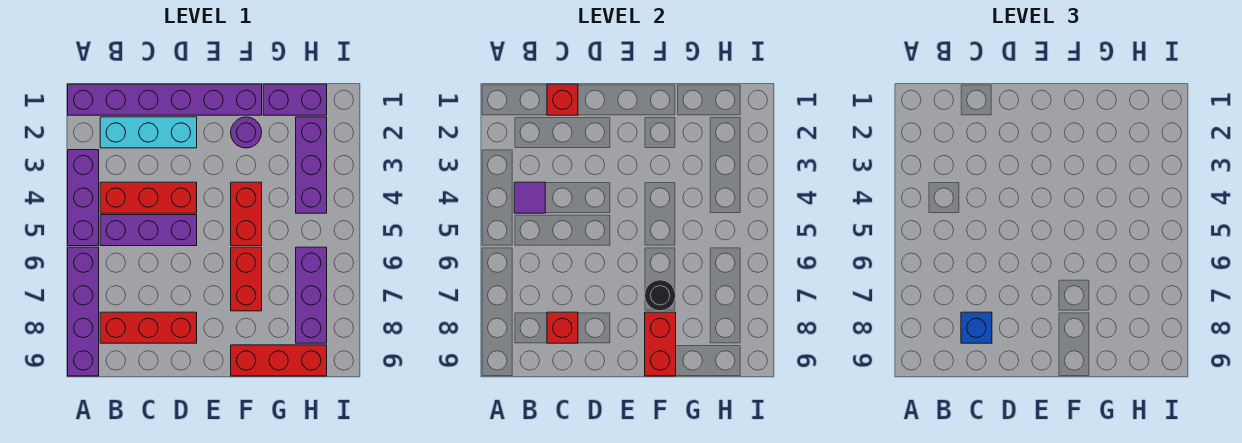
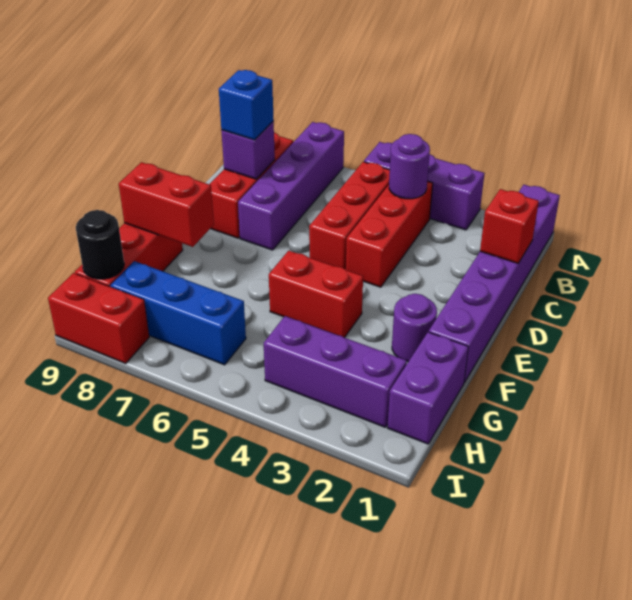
purple 1x4 brick [68,247,99,376] -> purple 1x4 brick turned to [238,122,344,250]
cyan 1x3 brick [100,117,197,148] -> none
purple 1x1 tile [514,182,545,213] -> purple 1x1 round brick [389,134,430,199]
purple 1x3 brick [100,215,197,246] -> red 1x3 brick [309,162,390,269]
red 1x1 brick [547,312,578,343] -> purple 1x1 brick [221,121,275,179]
red 1x2 brick [231,247,262,311] -> red 1x2 brick moved to [48,273,149,363]
black 1x1 round brick [645,280,676,311] -> black 1x1 round brick moved to [76,210,124,279]
purple 1x3 brick [296,247,327,343] -> blue 1x3 brick [111,261,246,365]

